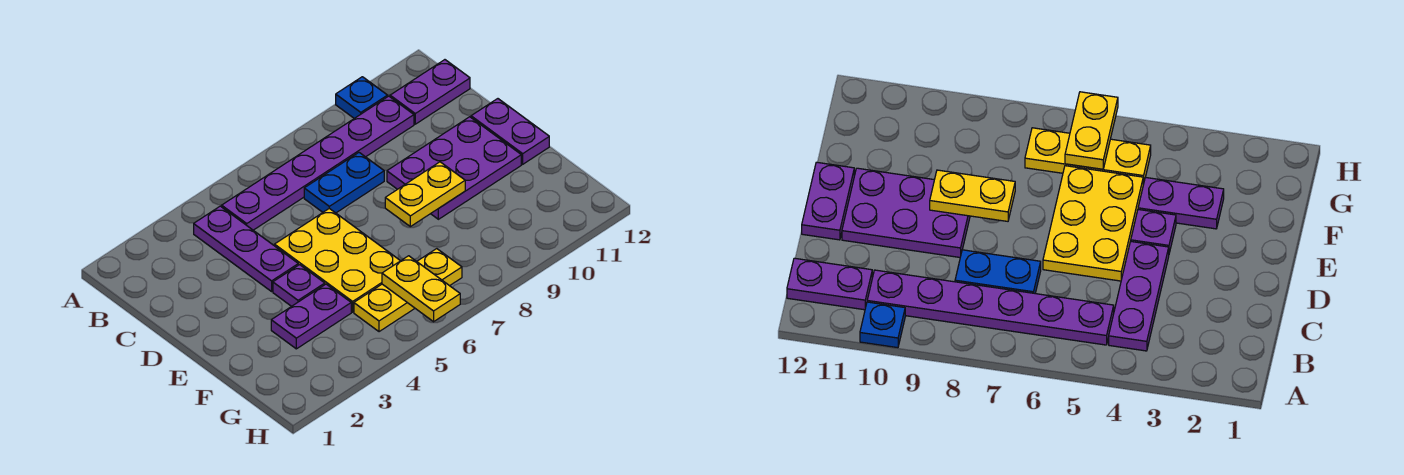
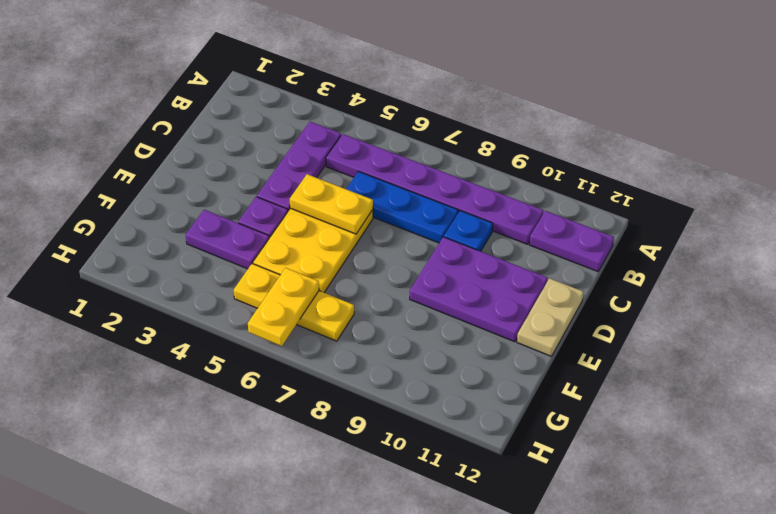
blue 1x1 plate [336,77,388,118] -> blue 1x1 plate moved to [444,211,493,251]
blue 1x2 plate [304,153,384,213] -> blue 1x3 plate [346,171,458,243]
purple 1x2 plate [471,99,549,164] -> tan 1x2 plate [517,278,584,356]
yellow 1x2 plate [385,162,465,227] -> yellow 1x2 plate moved to [290,174,373,234]

